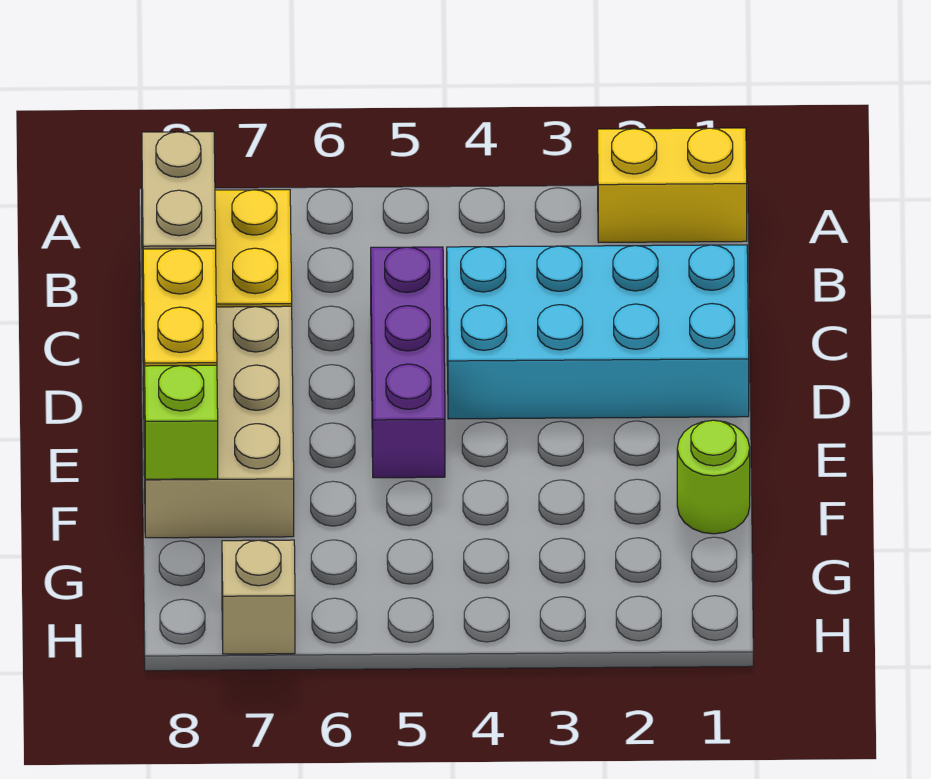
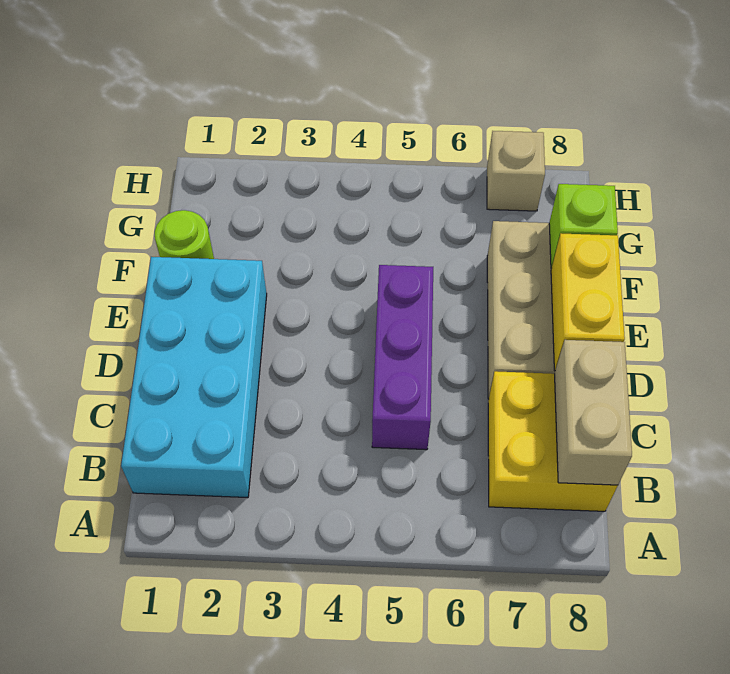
yellow 1x2 brick [598,128,747,242] -> none
cyan 2x4 brick [447,245,749,419] -> cyan 2x4 brick turned to [121,257,267,498]

